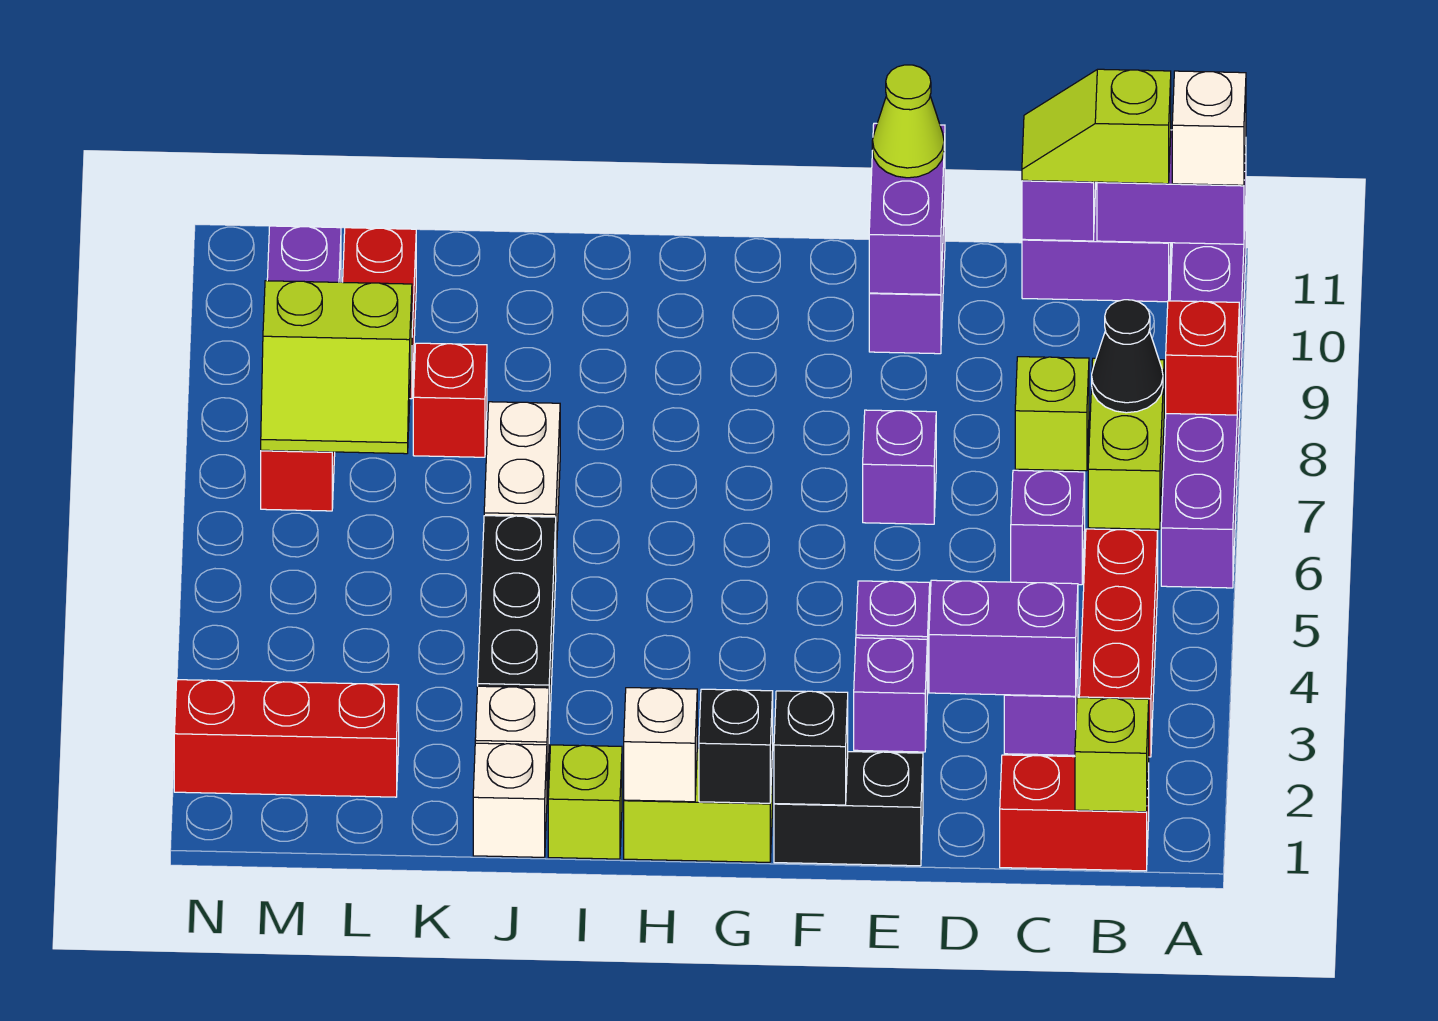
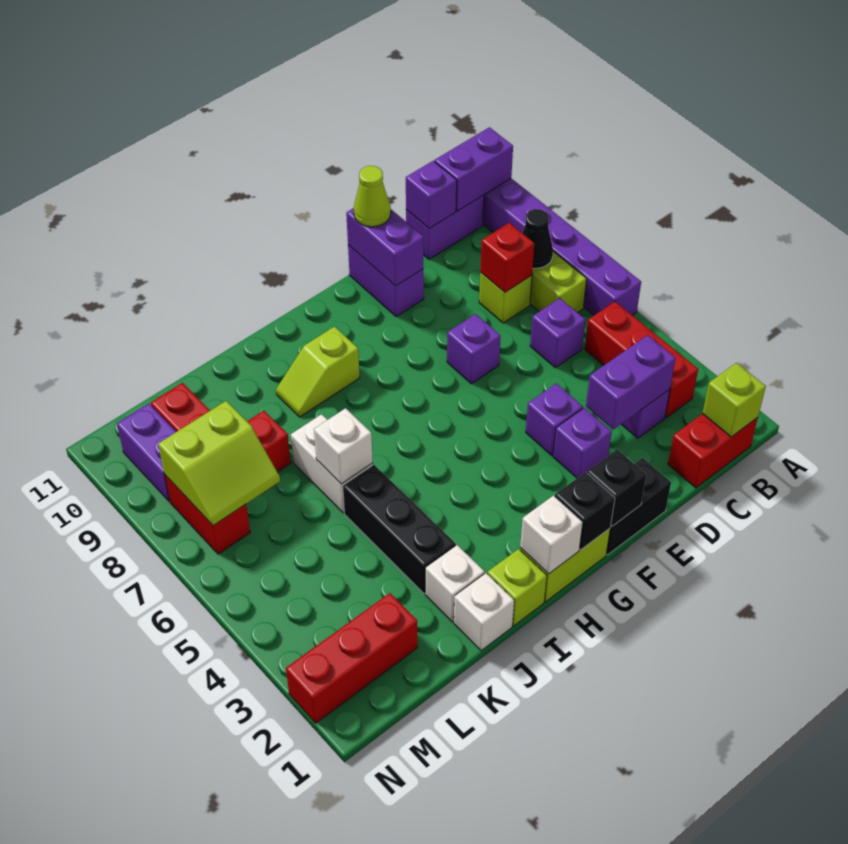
red 1x1 brick [1166,301,1239,415] -> red 1x1 brick moved to [480,223,534,292]
white 1x1 brick [1172,71,1246,185] -> white 1x1 brick moved to [314,408,373,484]
lime 1x2 slope [1022,69,1171,184] -> lime 1x2 slope moved to [276,327,360,417]

